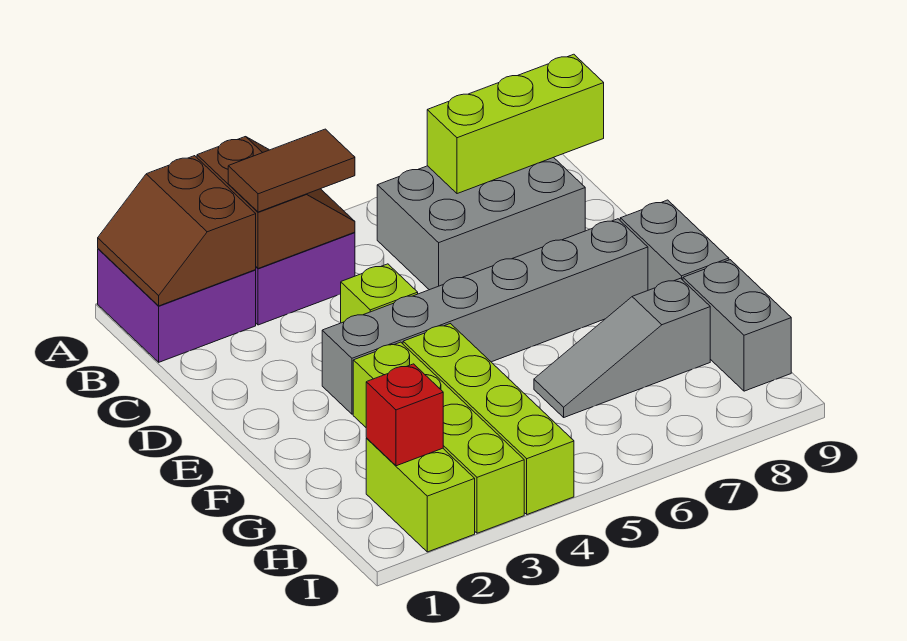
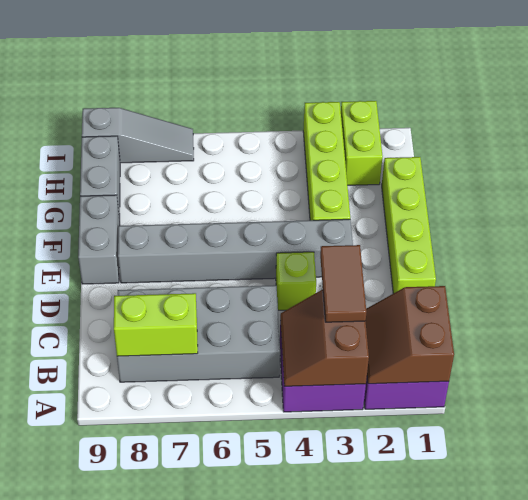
brown 2x2 slope [98,156,256,306] -> brown 2x2 slope turned to [366,286,454,384]
brown 1x2 tile [228,129,355,212] -> brown 1x2 tile turned to [320,245,366,322]
grey 2x3 brick [377,157,585,290] -> grey 2x4 brick [117,285,280,382]
lime 1x3 brick [427,54,604,194] -> lime 1x2 brick [114,293,198,356]
lime 1x4 brick [403,324,574,514] -> lime 1x4 brick moved to [382,157,436,293]
grey 1x3 slope [534,278,710,417] -> grey 1x3 slope moved to [82,108,194,163]
red 1x1 brick [366,364,443,466] -> none

